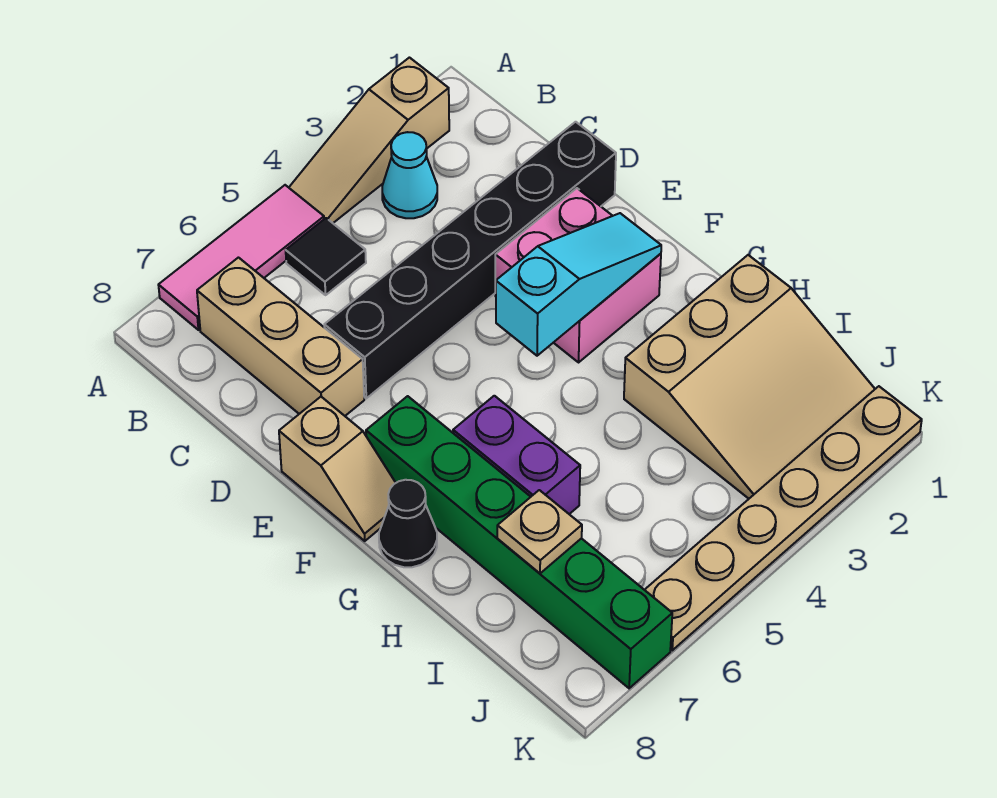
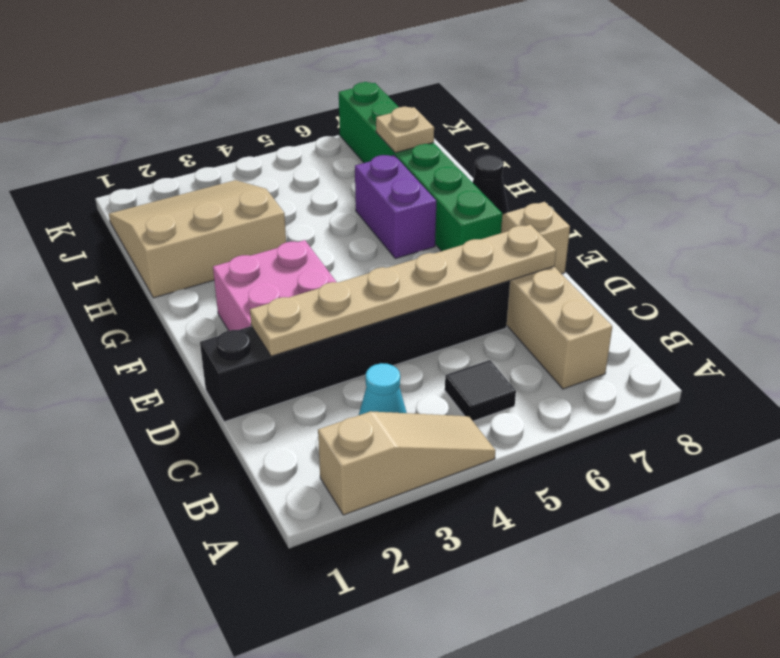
pink 1x3 tile [159,185,324,330] -> none
cyan 1x3 slope [496,213,661,356] -> none
tan 1x6 plate [645,386,922,650] -> tan 1x6 plate moved to [250,224,556,356]

